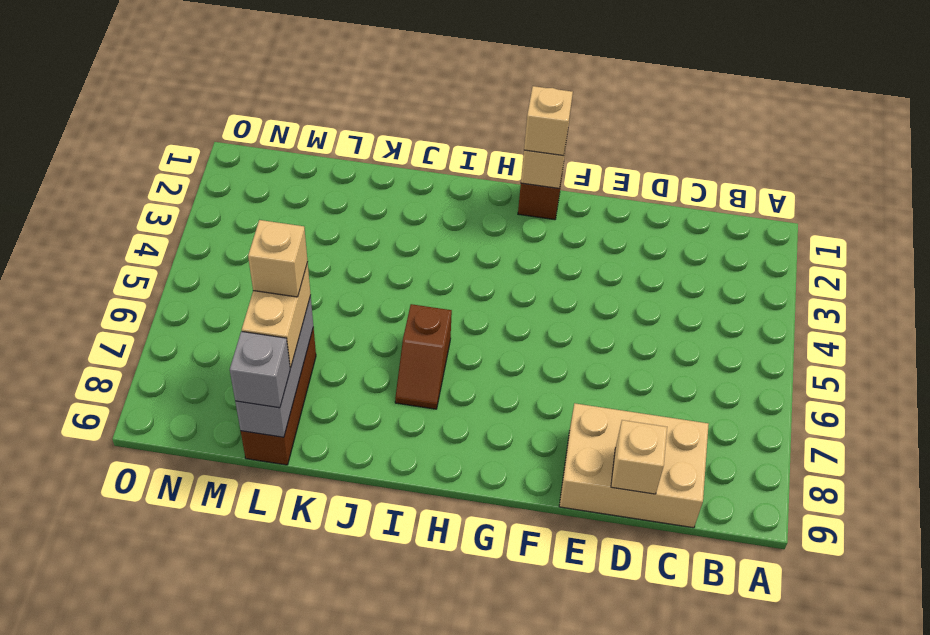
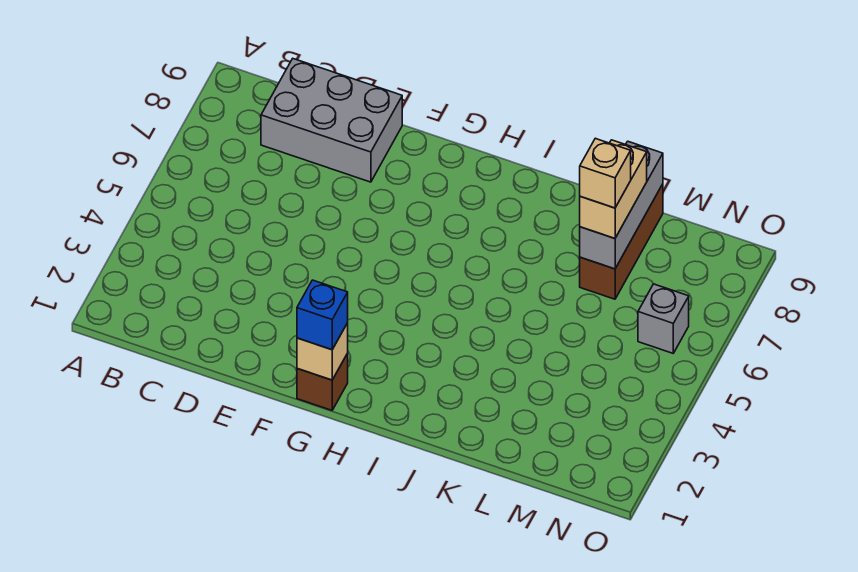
tan 2x3 brick [559,403,709,528] -> grey 2x3 brick [261,59,402,182]
tan 1x1 brick [611,420,667,494] -> none
tan 1x1 brick [524,86,573,156] -> blue 1x1 brick [297,280,348,350]
brown 1x2 slope [395,304,452,409] -> none
grey 1x1 brick [230,331,290,408] -> grey 1x1 brick moved to [638,284,689,353]

